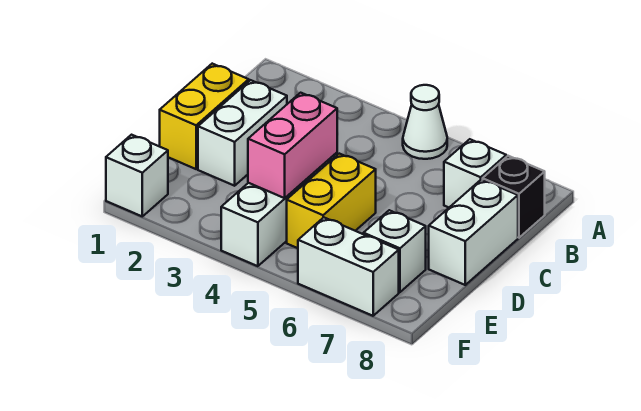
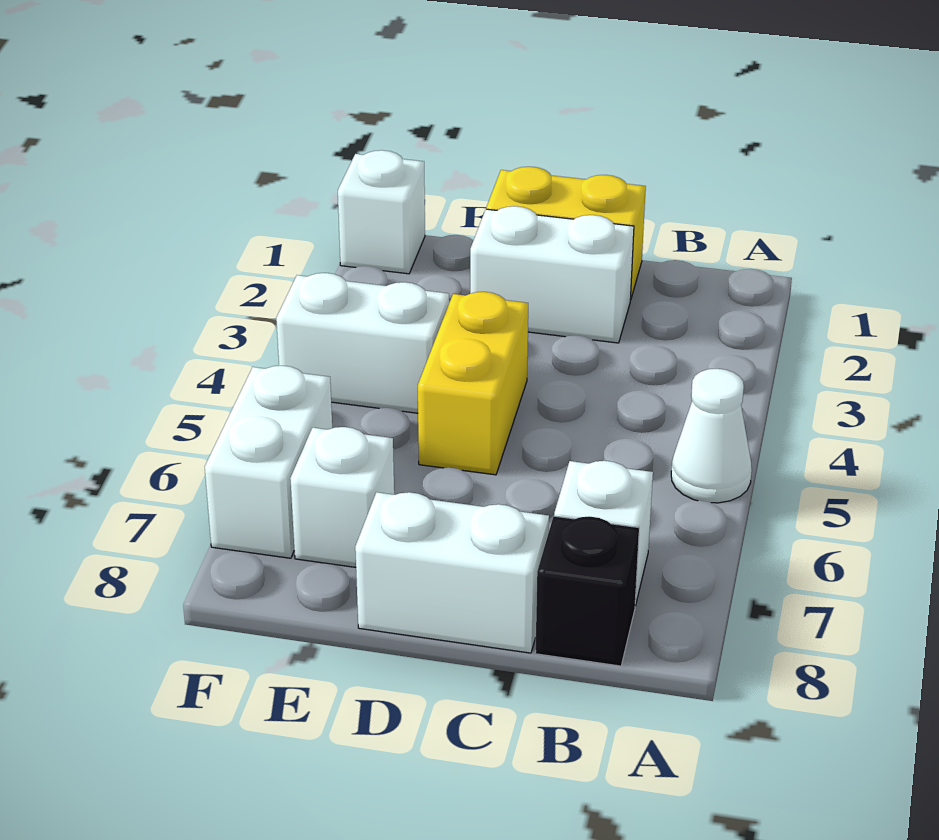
pink 1x2 brick [248,93,337,198] -> none
yellow 1x2 brick [287,154,376,248] -> yellow 1x2 brick turned to [418,292,528,475]

